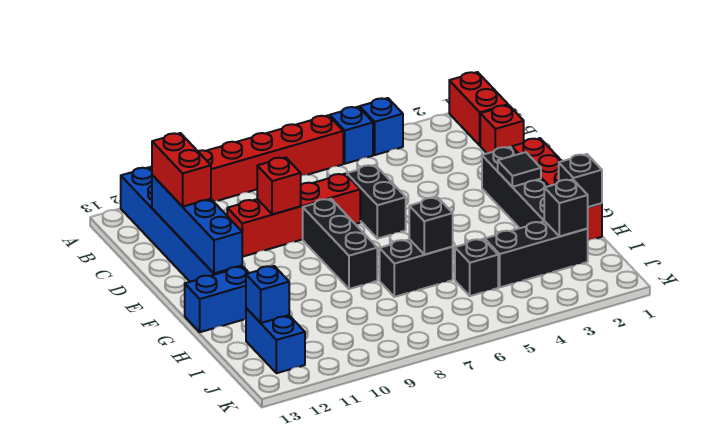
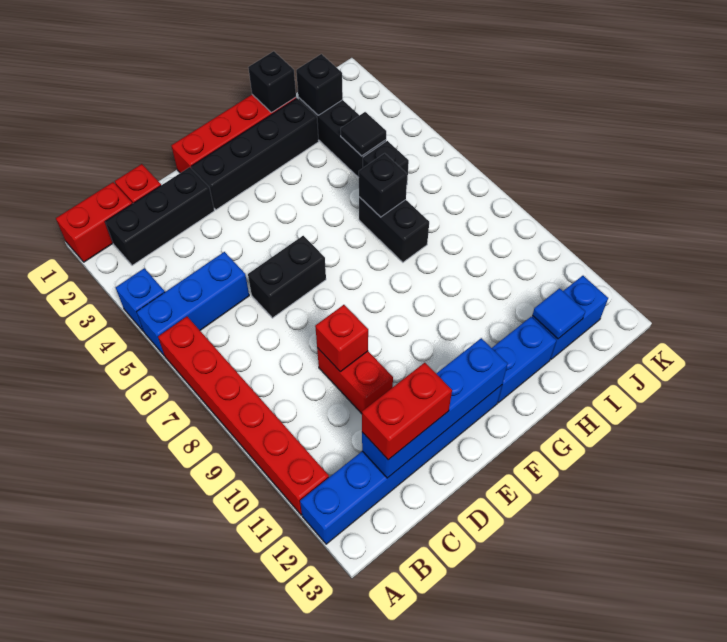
blue 1x1 brick [330,107,373,164] -> blue 1x3 brick [137,252,249,356]
red 1x4 brick [227,174,360,257] -> red 1x2 brick [317,348,393,414]
black 1x3 brick [303,199,377,289] -> black 1x3 brick moved to [105,167,214,265]
black 1x1 tile [498,152,541,187] -> black 1x1 tile moved to [341,112,386,156]
blue 1x2 brick [185,267,249,332] -> blue 1x2 brick turned to [492,317,556,403]
blue 1x1 brick [246,266,289,323] -> blue 1x1 tile [532,288,585,339]

